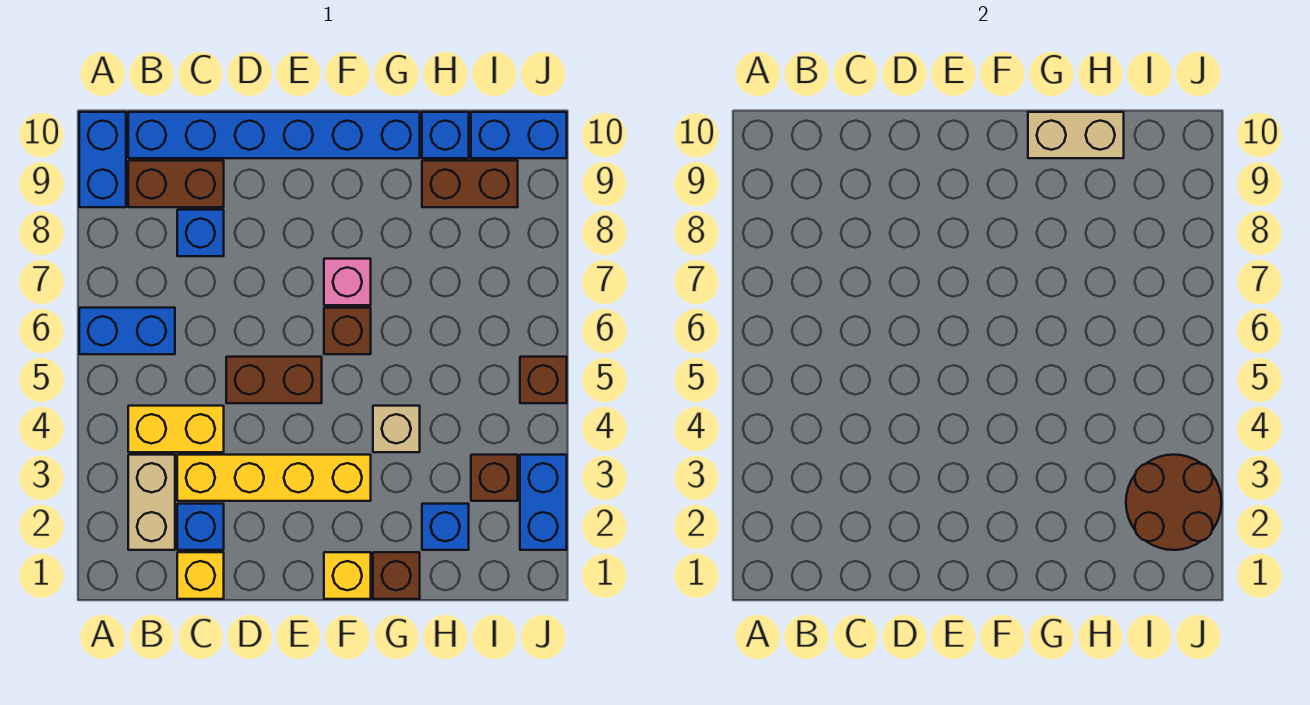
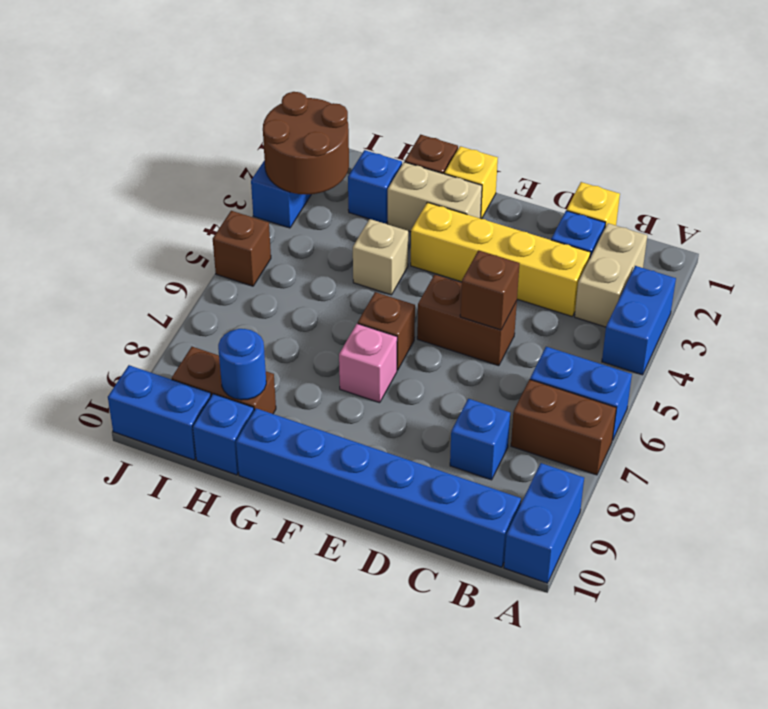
none -> blue 1x2 brick [602,266,676,375]
yellow 1x2 brick [128,406,224,452] -> none
brown 1x2 brick [128,161,224,207] -> brown 1x2 brick moved to [511,380,616,475]
tan 1x2 brick [1028,112,1124,158] -> tan 1x2 brick moved to [388,162,482,232]
none -> blue 1x1 round brick [218,329,266,400]
brown 1x1 brick [471,455,518,501] -> brown 1x1 brick moved to [460,250,520,330]

